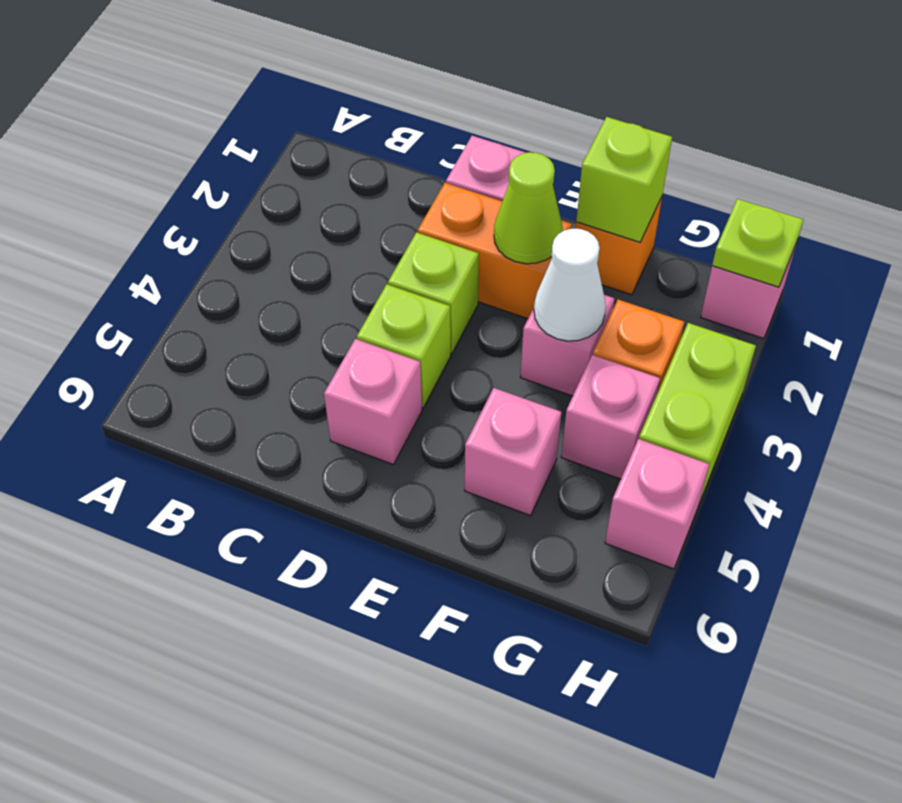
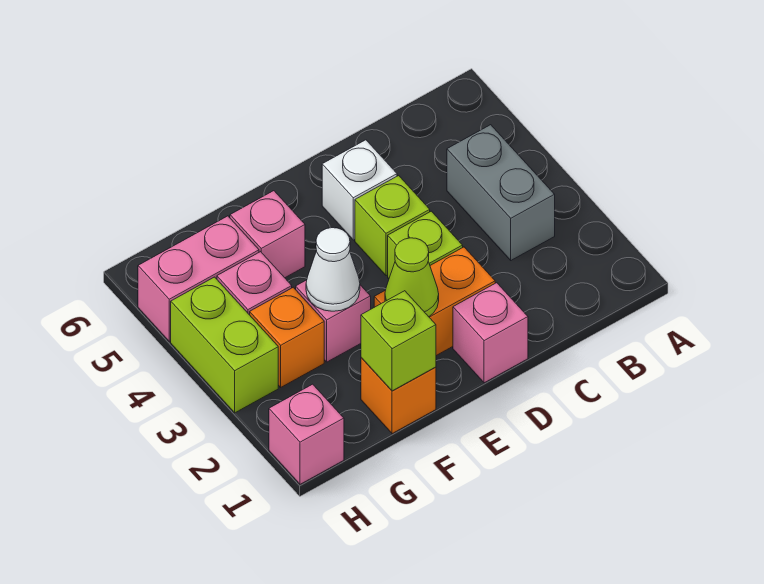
none -> grey 1x2 brick [447,125,555,260]
pink 1x1 brick [324,339,422,465] -> white 1x1 brick [322,140,397,240]
lime 1x1 plate [712,199,803,287] -> none
pink 1x1 brick [605,439,710,569] -> pink 1x2 brick [138,216,259,341]

